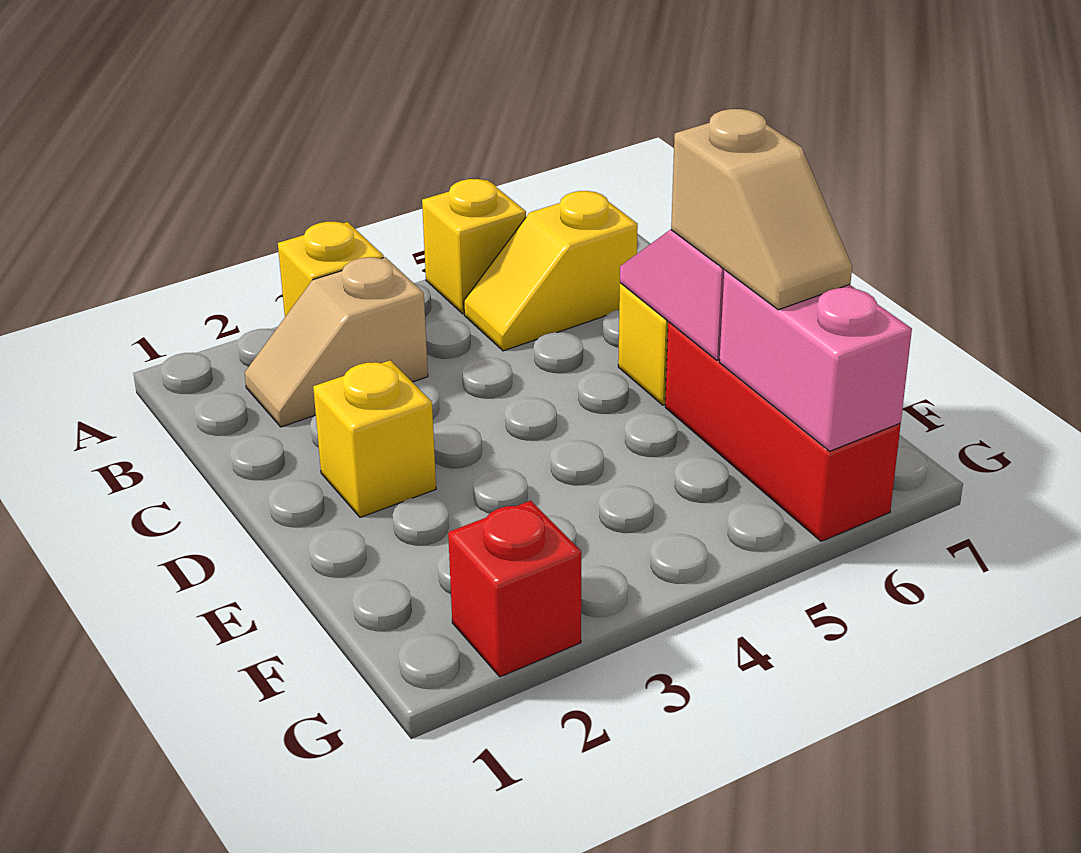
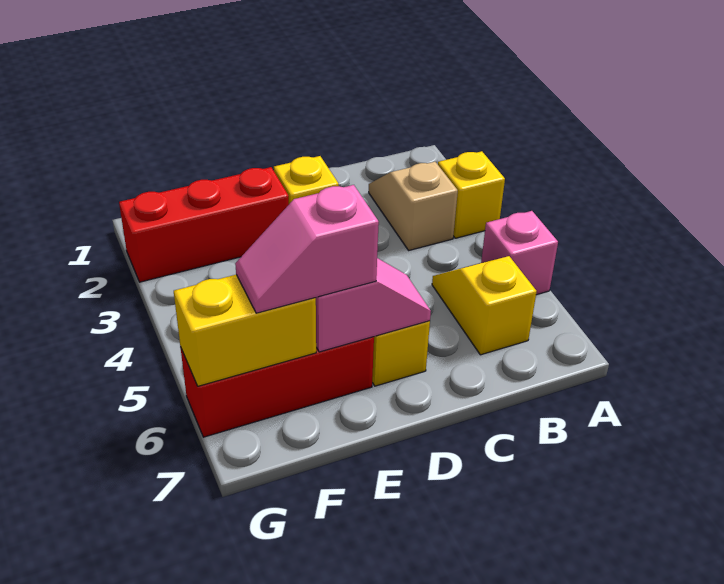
yellow 1x1 brick [422,179,526,314] -> pink 1x1 brick [481,211,558,295]
tan 1x2 slope [671,109,852,310] -> pink 1x2 slope [235,185,379,313]
pink 1x2 brick [719,270,912,451] -> yellow 1x2 brick [174,275,316,386]
red 1x1 brick [448,501,581,677] -> red 1x3 brick [119,167,289,282]

